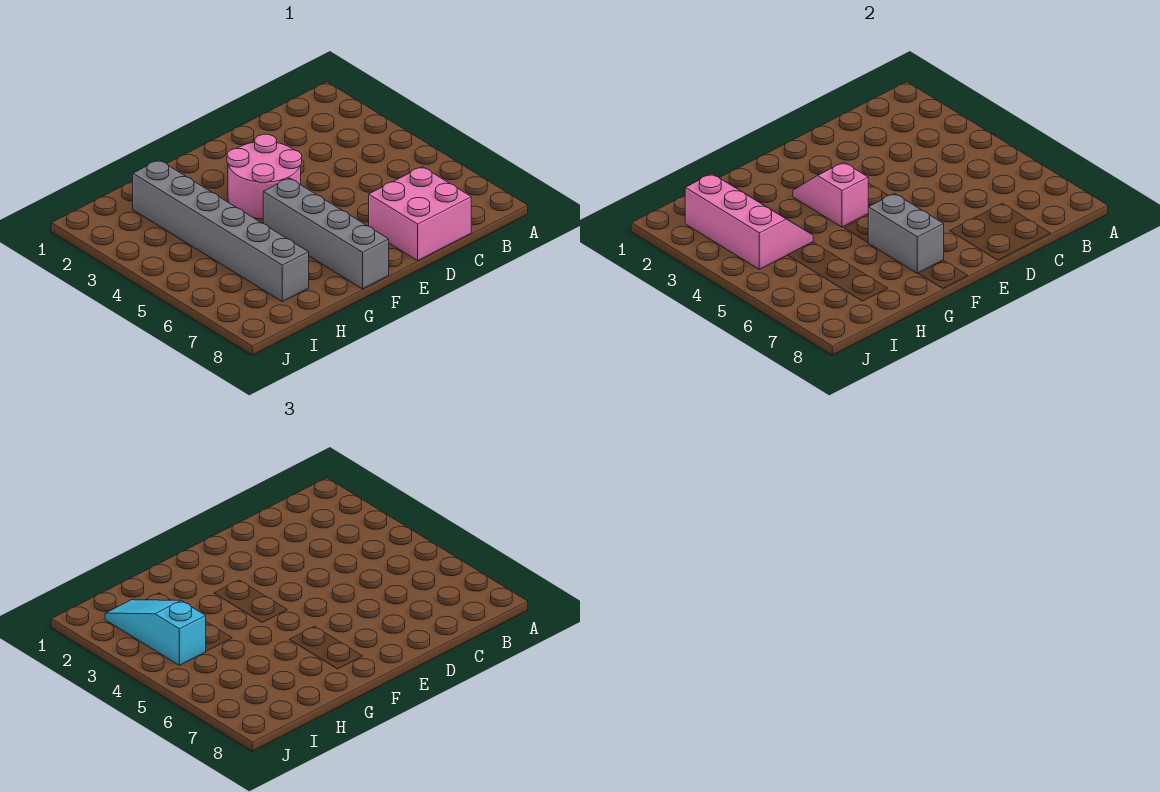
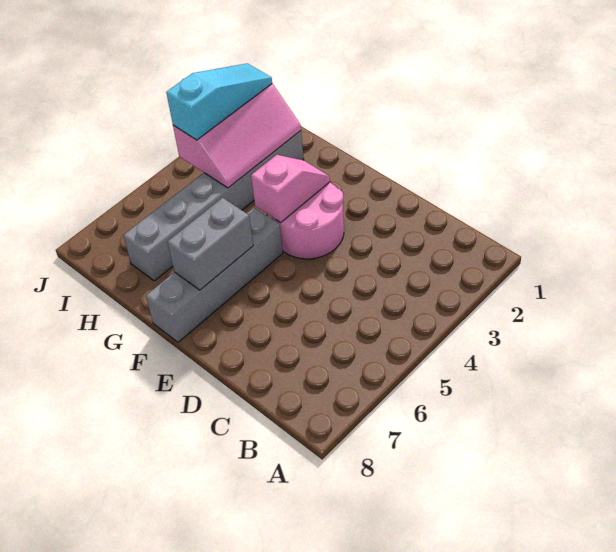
pink 2x2 brick [369,167,471,261] -> none

